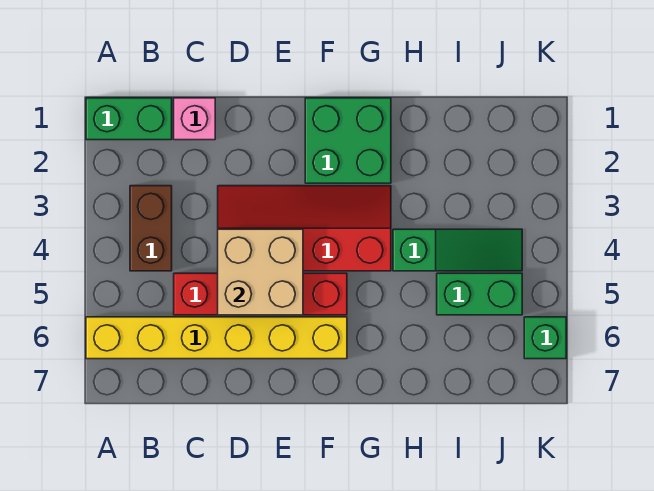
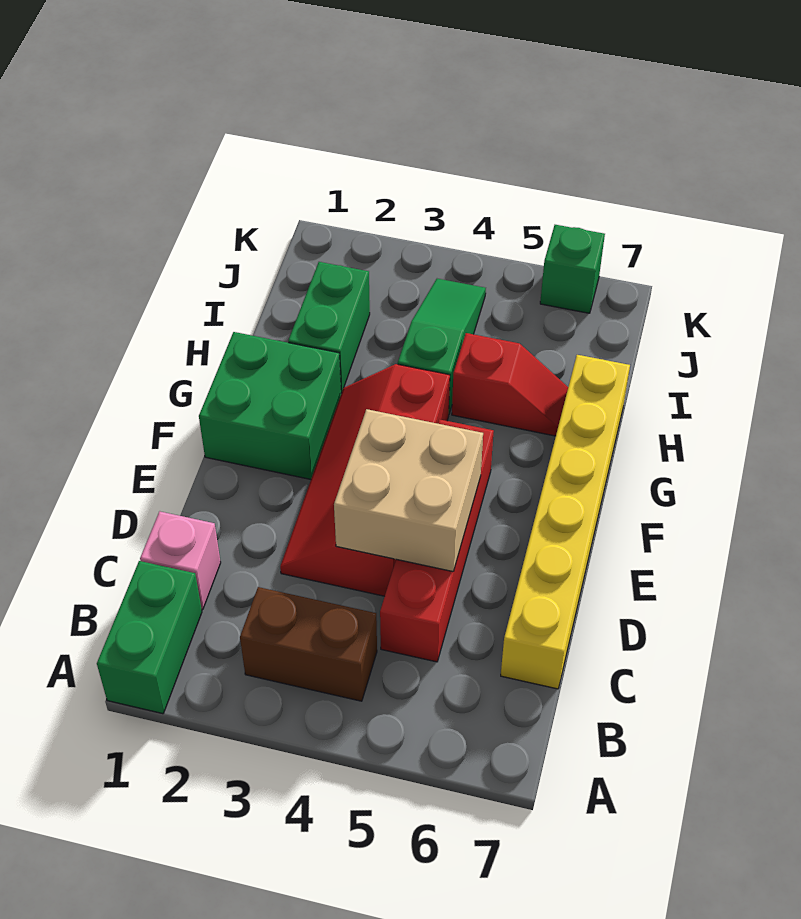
yellow 1x6 brick [86,317,347,359] -> yellow 1x6 brick moved to [501,355,630,689]
none -> red 1x2 slope [452,333,568,436]
green 1x2 brick [437,273,522,315] -> green 1x2 brick moved to [288,262,370,393]

